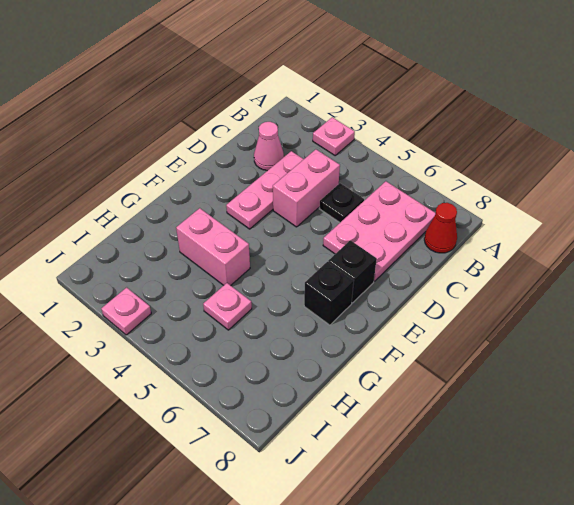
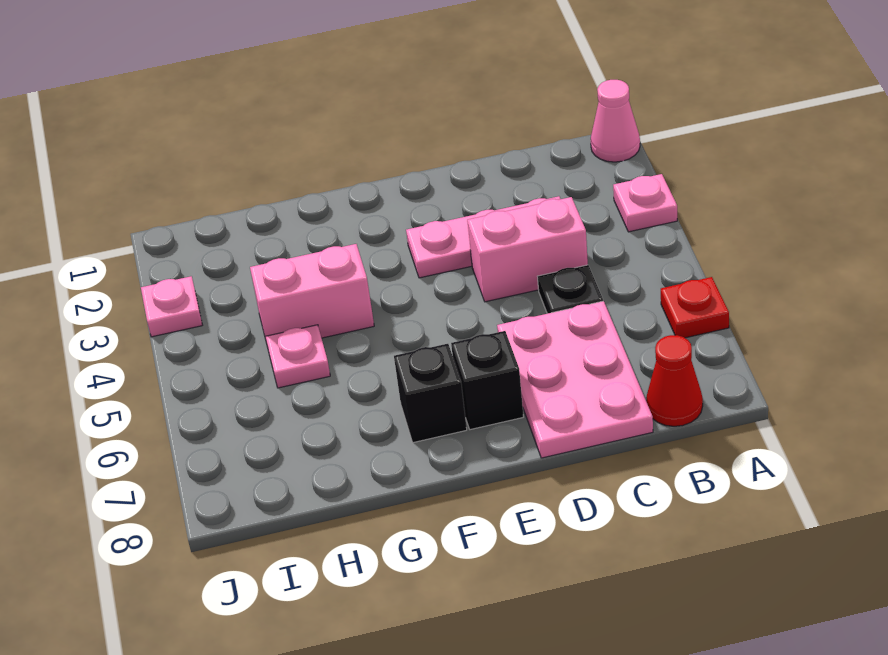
none -> red 1x1 plate [661,277,729,338]
pink 2x3 plate [323,181,435,281] -> pink 2x3 plate turned to [497,301,653,458]
pink 1x1 cone [254,122,284,171] -> pink 1x1 cone moved to [591,80,640,162]
pink 1x2 brick [176,208,250,285] -> pink 1x2 brick turned to [250,244,374,343]

